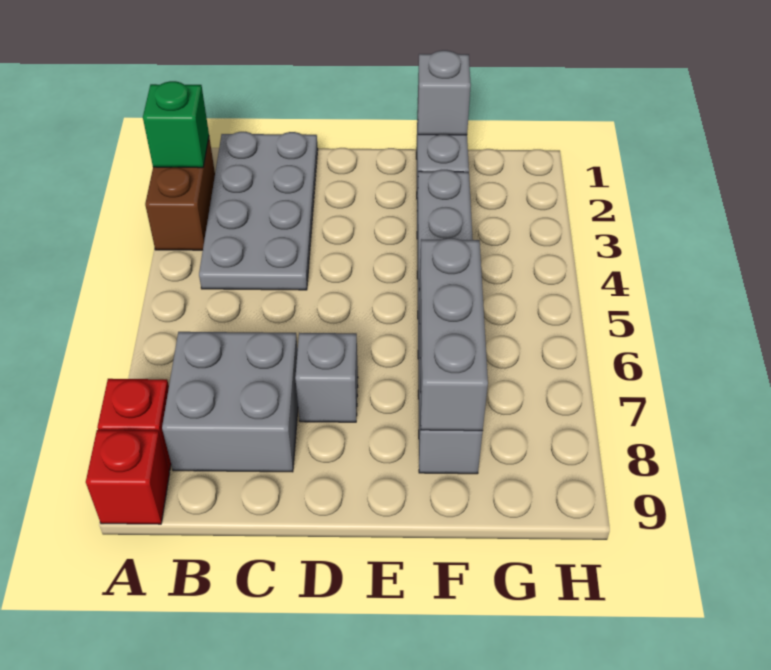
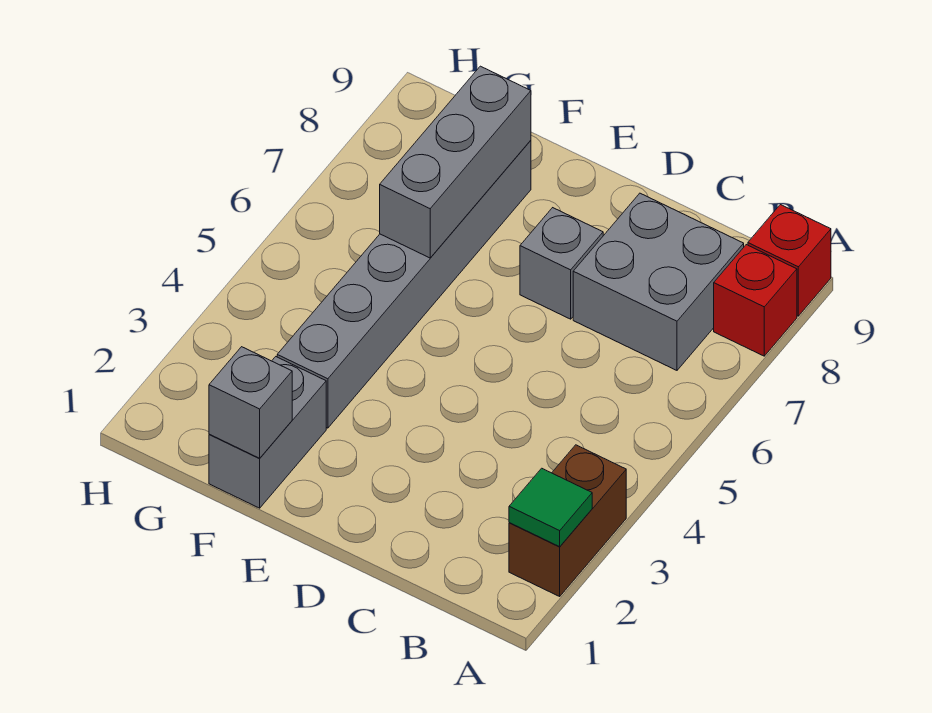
green 1x1 brick [143,81,209,168] -> green 1x1 tile [509,468,592,547]
grey 2x4 plate [199,132,318,290] -> none

